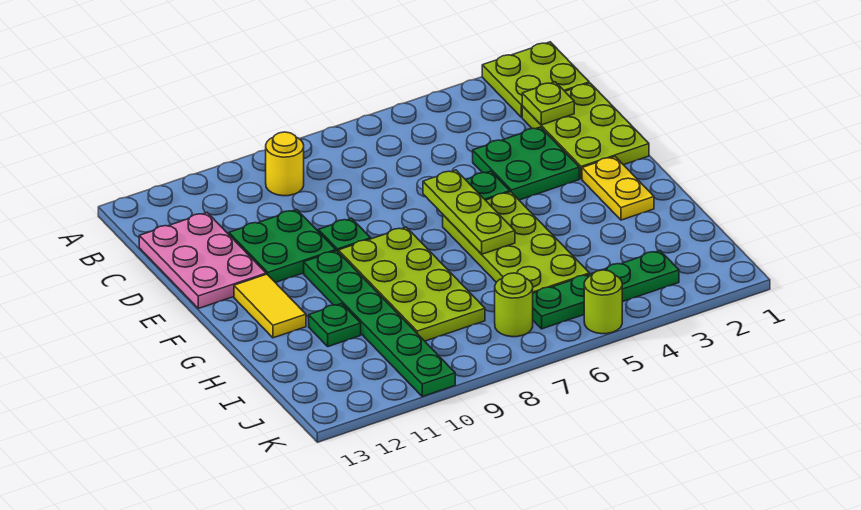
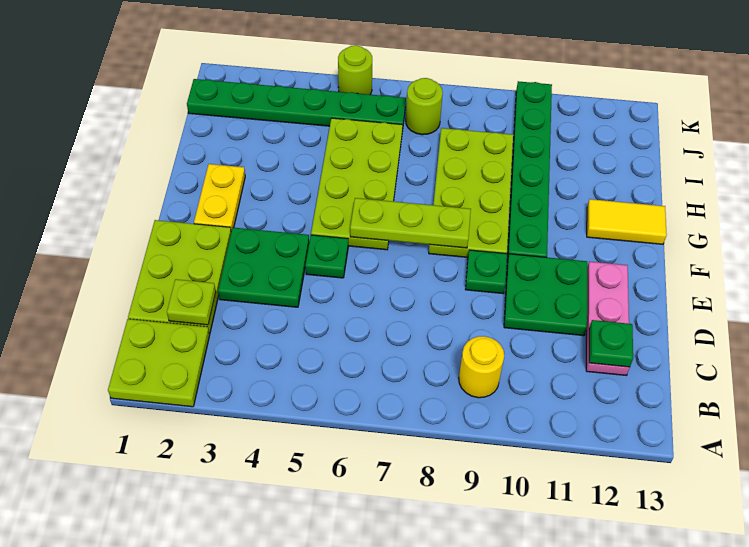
pink 2x3 plate [139,213,266,308] -> pink 1x3 plate [586,262,630,376]
lime 1x3 plate [423,170,515,254] -> lime 1x3 plate turned to [350,198,471,248]
yellow 1x2 tile [234,274,306,338] -> yellow 1x2 tile turned to [587,199,667,244]
green 1x1 plate [309,304,361,347] -> green 1x1 plate moved to [589,320,633,367]
green 1x4 plate [533,251,679,329] -> green 1x6 plate [187,79,406,131]

